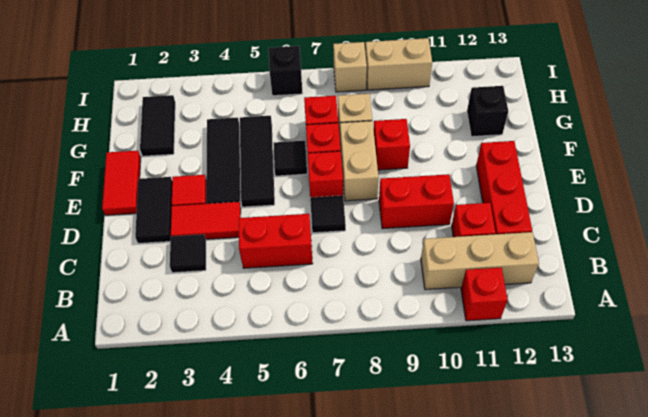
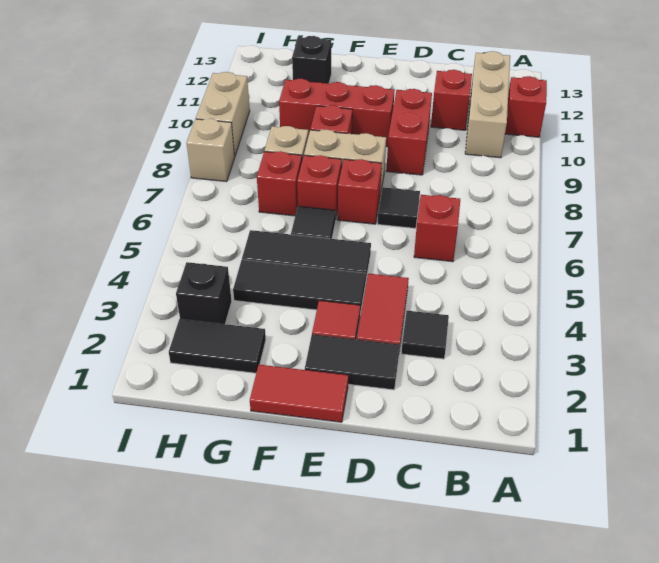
red 1x2 brick [239,214,313,268] -> red 1x1 brick [414,195,460,262]
red 1x3 brick [476,141,532,234] -> red 1x3 brick moved to [279,79,395,147]
black 1x1 brick [269,46,303,96] -> black 1x1 brick moved to [176,262,232,324]

